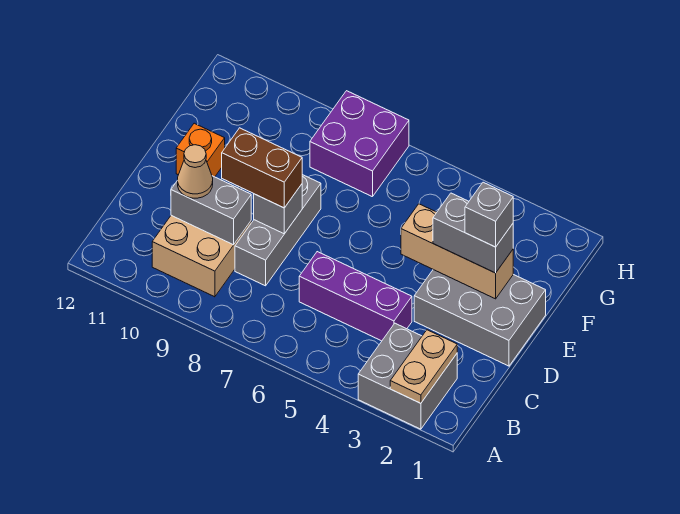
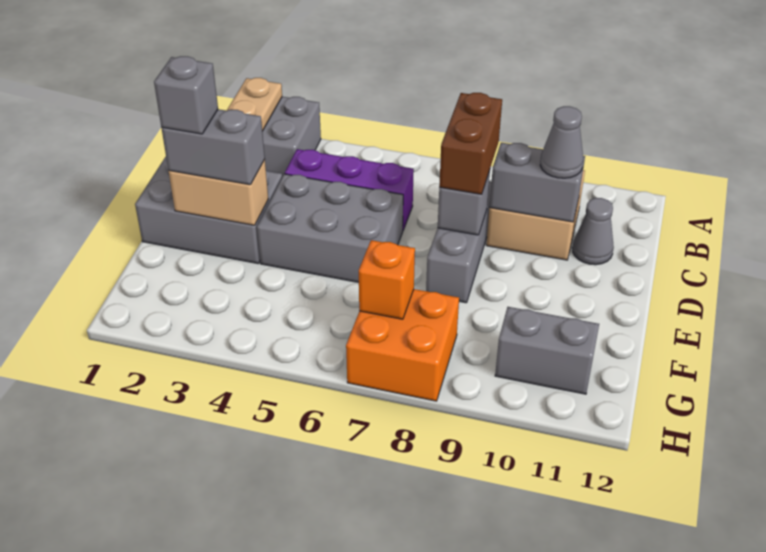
tan 1x1 cone [178,145,213,198] -> grey 1x1 cone [540,106,583,178]
none -> grey 1x1 cone [572,198,614,265]
none -> grey 2x3 brick [257,174,403,282]
brown 1x2 brick [222,128,302,208] -> brown 1x2 brick turned to [439,93,502,194]
tan 1x3 brick [401,204,513,299] -> tan 1x2 brick [169,160,268,225]
orange 1x1 brick [176,123,225,177] -> orange 1x1 brick moved to [359,240,415,319]
purple 2x2 brick [310,91,409,197] -> orange 2x2 brick [346,289,459,401]
none -> grey 1x2 brick [495,307,599,394]

